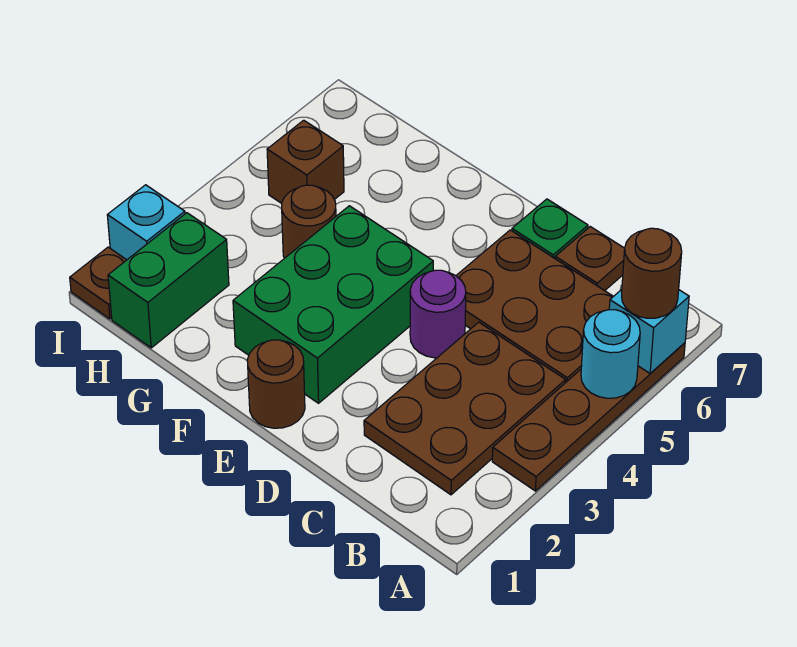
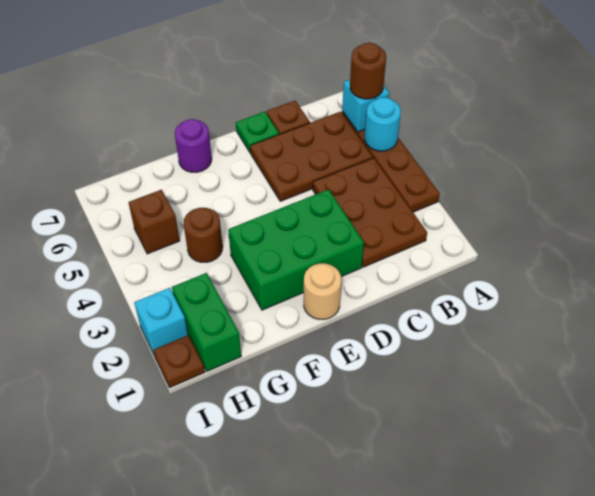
purple 1x1 round brick [410,270,466,358] -> purple 1x1 round brick moved to [175,119,212,172]
brown 1x1 round brick [247,340,305,428] -> tan 1x1 round brick [304,263,341,319]
green 2x3 brick [233,206,433,403] -> green 2x3 brick turned to [228,189,364,310]

